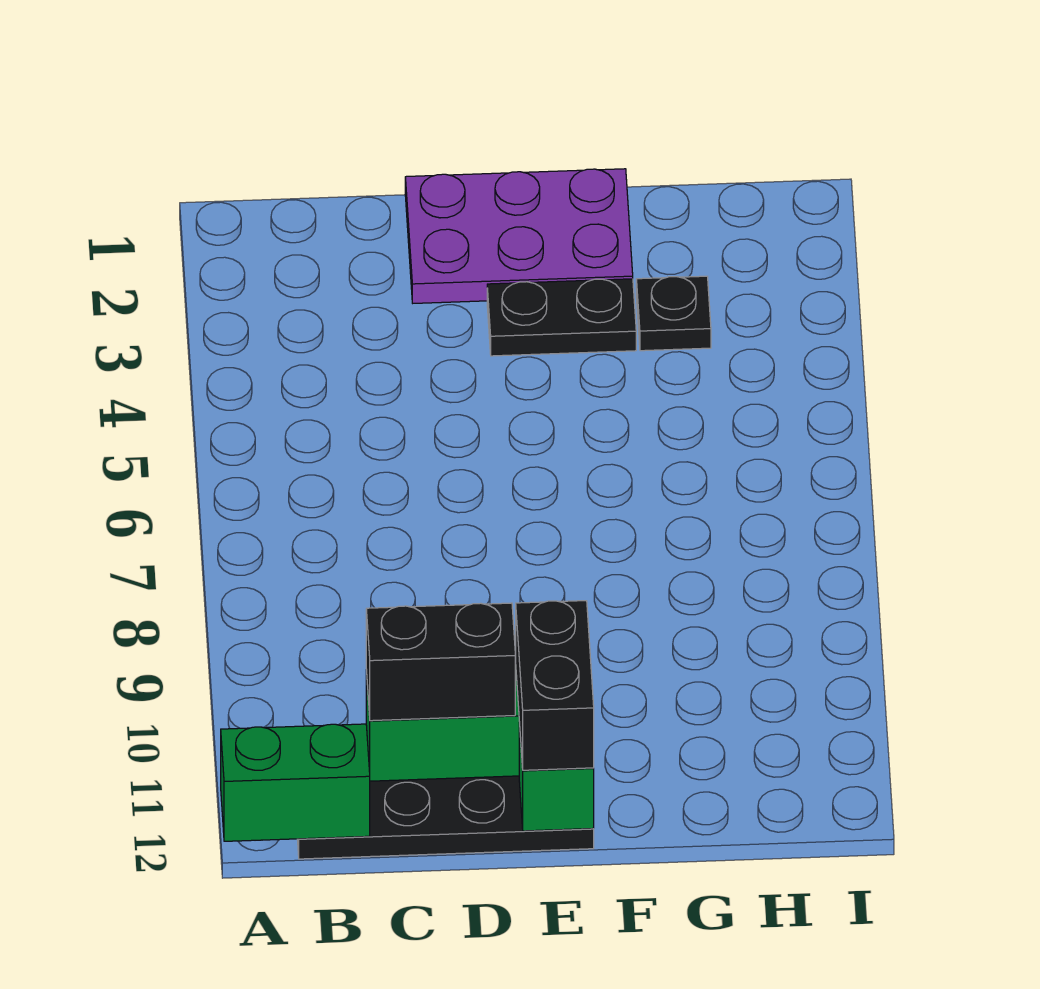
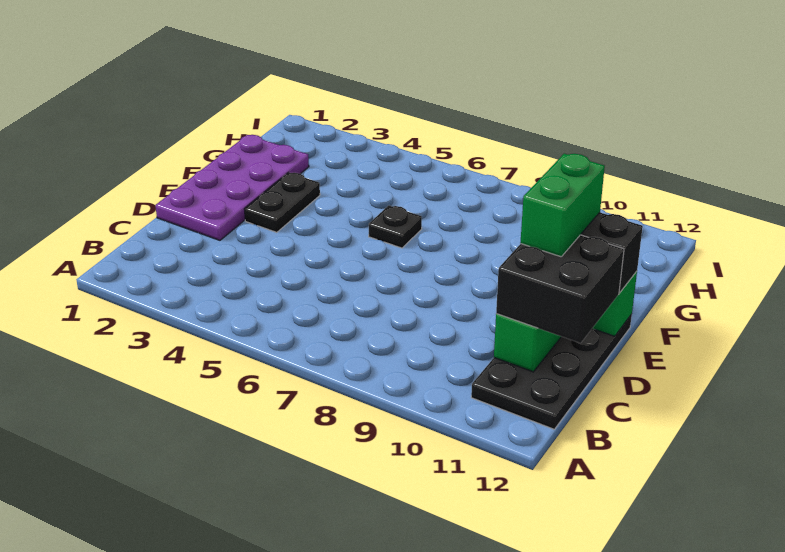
green 1x2 brick [221,724,370,841] -> green 1x2 brick moved to [520,154,605,257]
black 1x2 brick [366,603,515,721] -> black 2x2 brick [496,235,624,343]
purple 2x3 plate [405,169,633,303] -> purple 2x4 plate [155,135,309,240]
black 1x1 plate [636,276,711,351] -> black 1x1 plate moved to [369,205,422,248]

